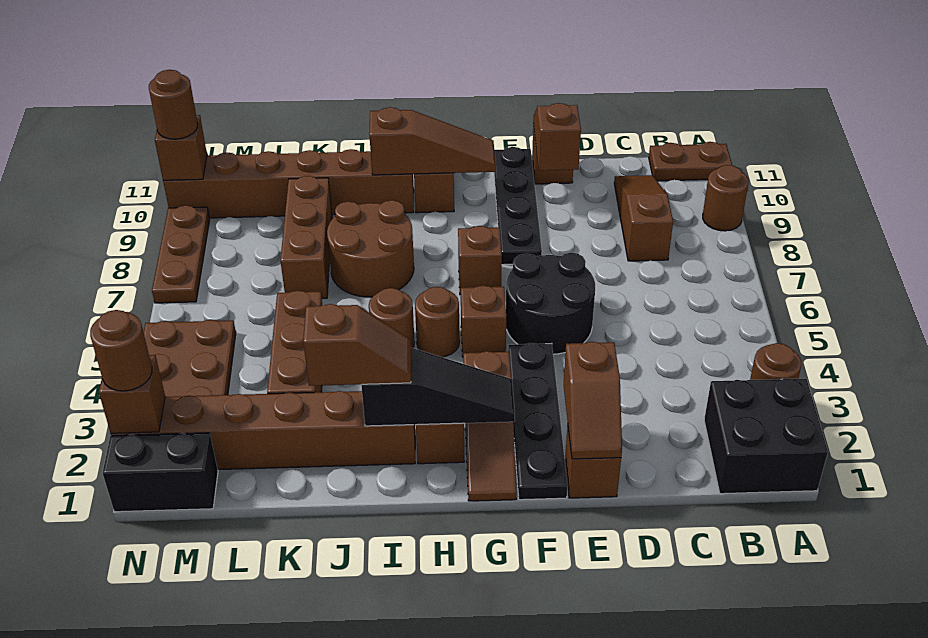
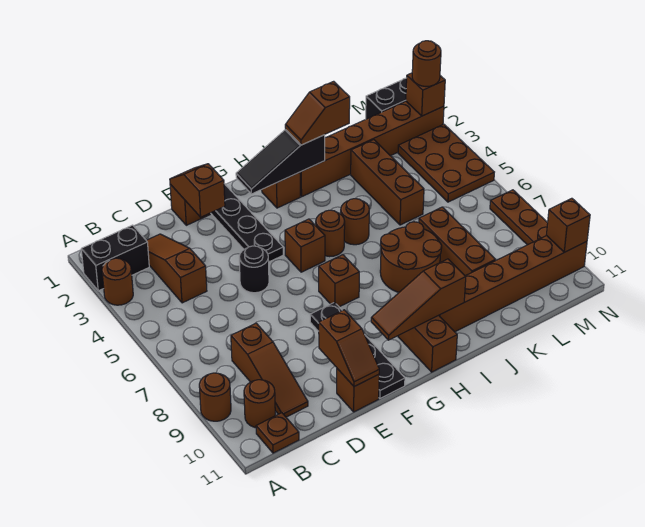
black 2x2 brick [704,378,828,494] -> black 1x2 brick [81,225,149,291]
brown 1x2 plate [649,142,732,181] -> brown 1x1 plate [256,413,299,453]
black 2x2 round brick [506,253,595,354] -> black 1x1 round brick [239,246,269,293]
brown 1x3 slope [463,351,517,501] -> brown 1x3 slope moved to [146,234,207,303]
brown 1x1 round brick [149,70,198,139] -> brown 1x1 round brick moved to [244,380,275,428]

